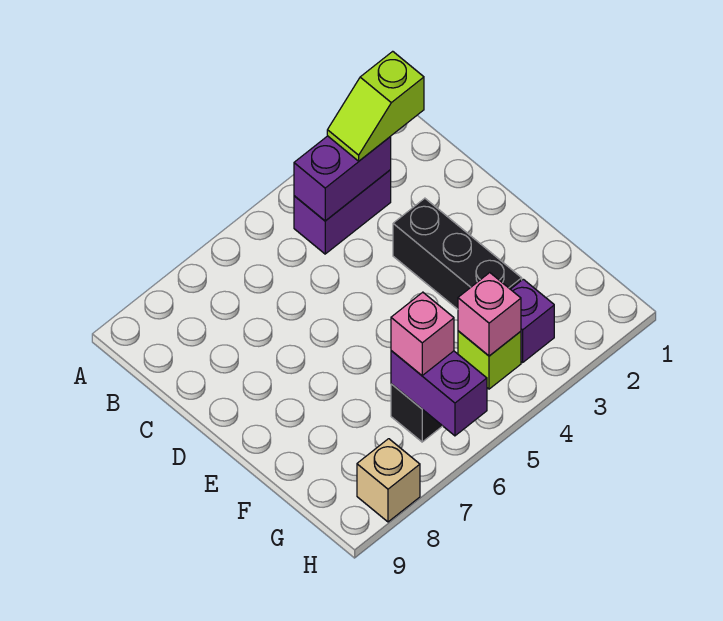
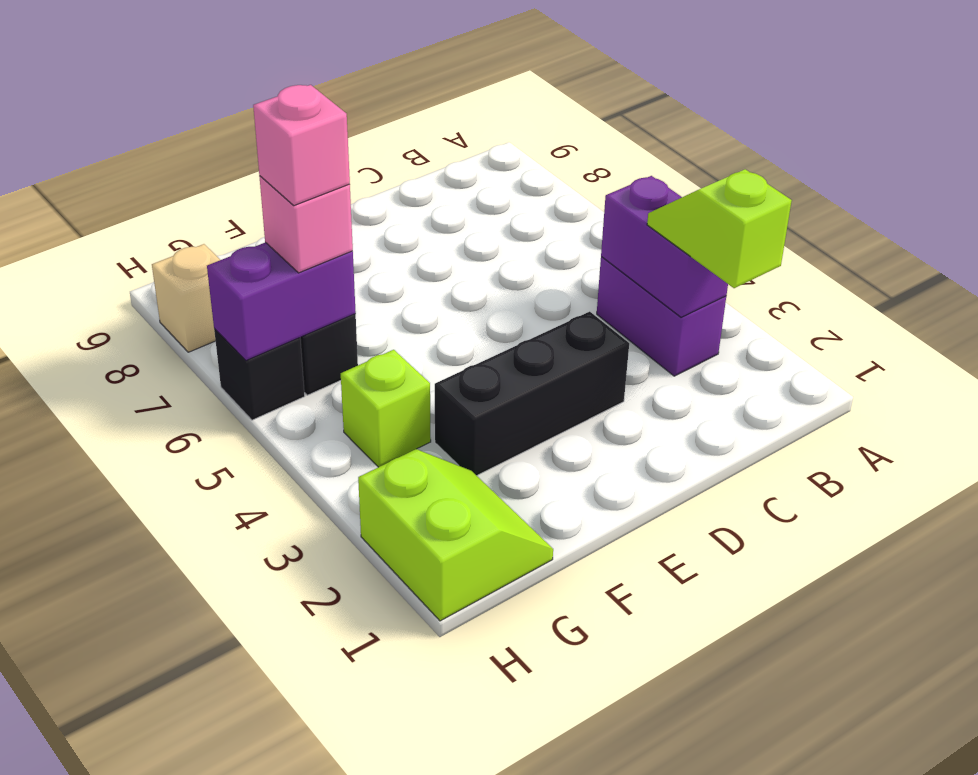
none -> lime 2x2 slope [358,449,553,621]
purple 1x1 brick [511,279,554,363] -> none
pink 1x1 brick [458,273,521,356] -> pink 1x1 brick moved to [253,85,350,206]
none -> black 1x1 brick [214,328,305,420]

